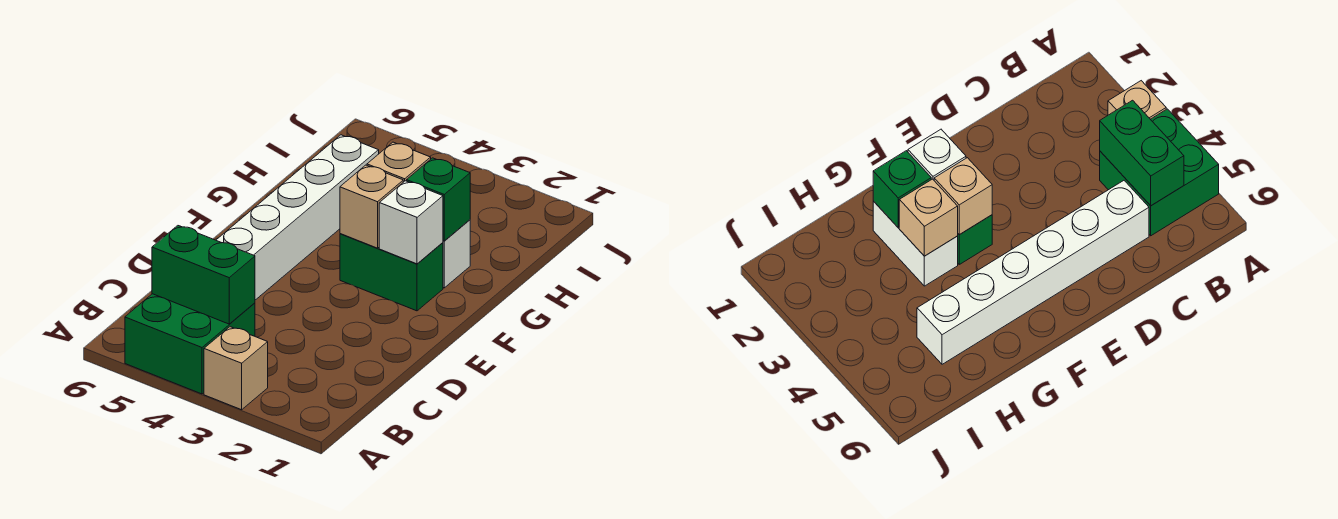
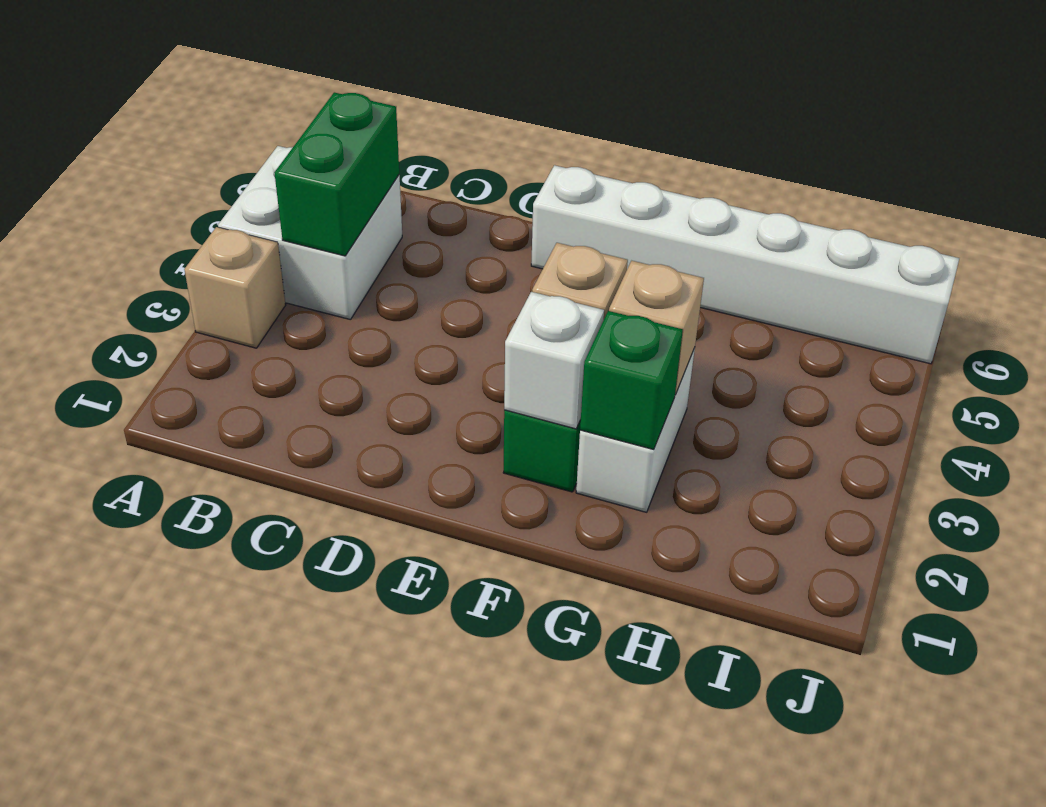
green 2x2 brick [125,294,255,394] -> white 2x2 brick [218,146,402,320]
white 1x6 brick [216,135,379,300] -> white 1x6 brick moved to [531,165,959,364]

